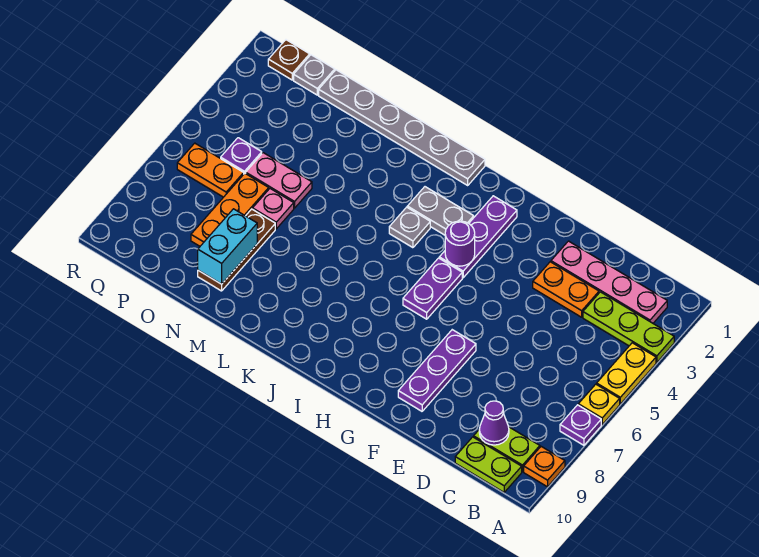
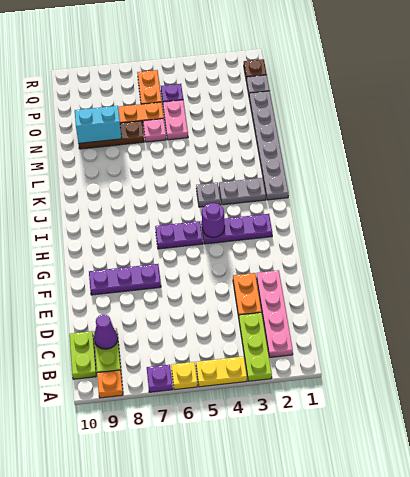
grey 1x2 plate [407,187,474,235] -> grey 1x2 plate turned to [219,178,266,205]

